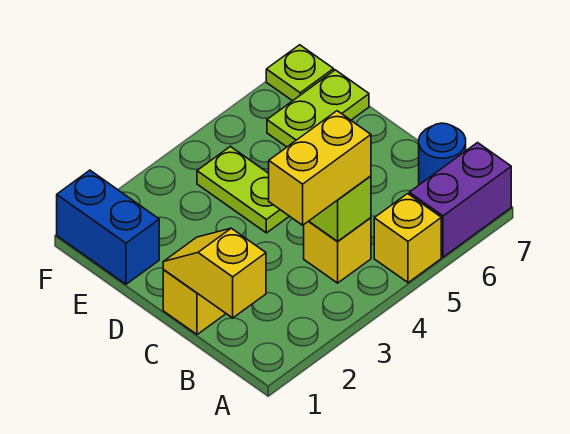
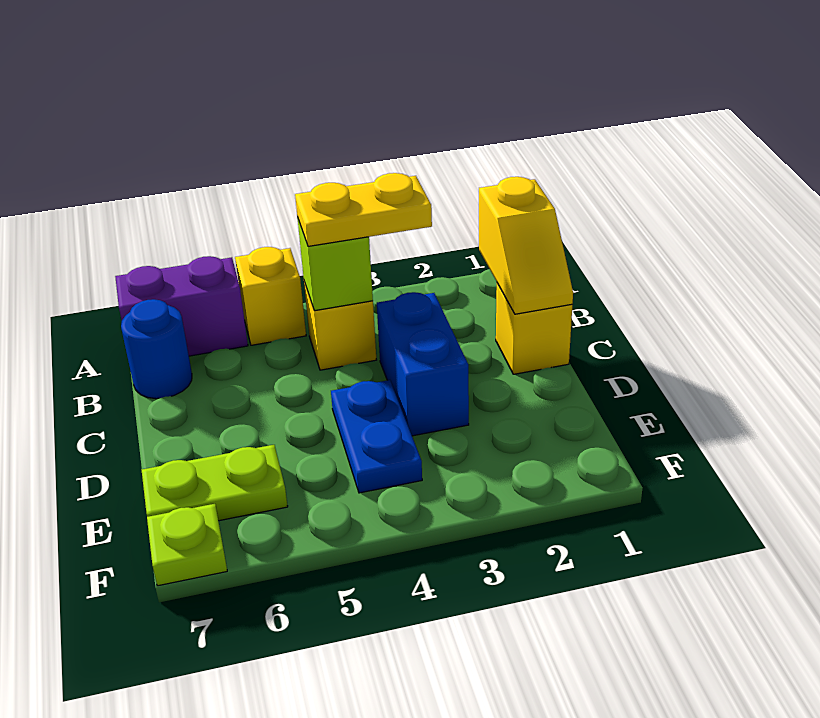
yellow 1x2 brick [269,111,371,225] -> yellow 1x2 plate [295,173,432,246]
lime 1x2 plate [197,146,289,233] -> blue 1x2 plate [331,380,422,493]
blue 1x2 brick [57,170,159,284] -> blue 1x2 brick moved to [377,292,469,436]

